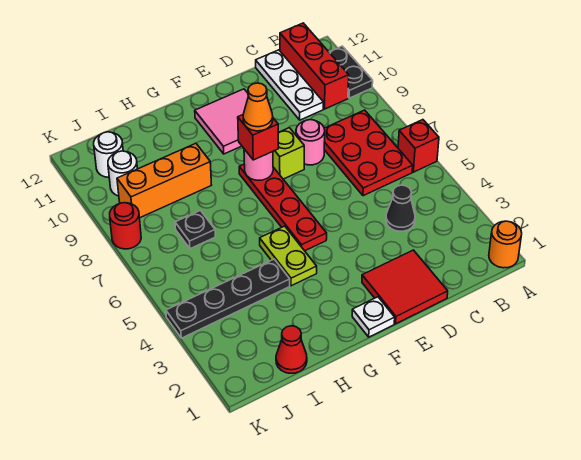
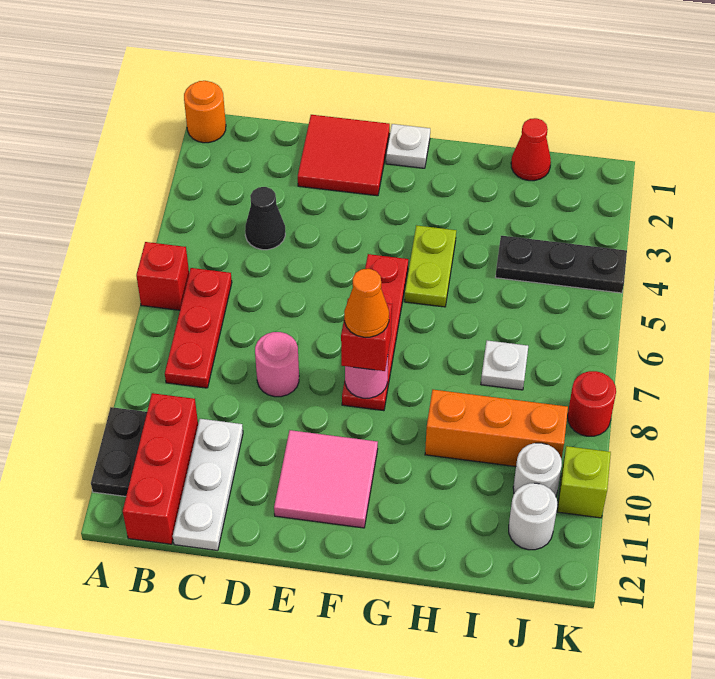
red 2x3 plate [324,110,413,196] -> red 1x3 plate [165,268,232,388]
lime 1x1 brick [273,128,304,179] -> lime 1x1 brick moved to [557,446,611,518]
black 1x4 plate [166,259,290,338] -> black 1x3 plate [496,236,627,293]
black 1x1 plate [175,210,215,249] -> white 1x1 plate [481,340,528,390]

